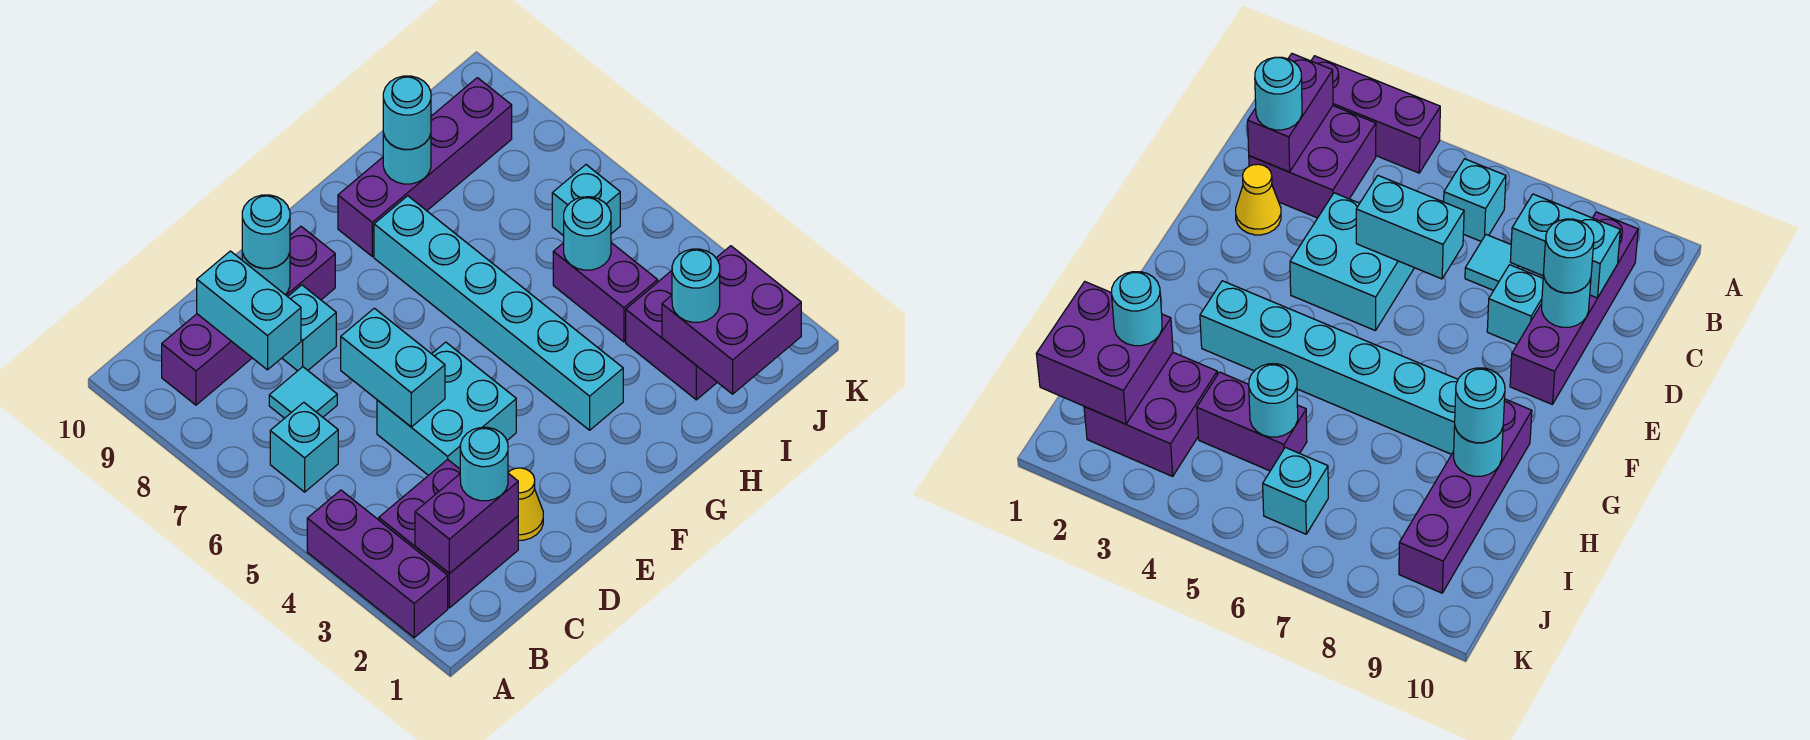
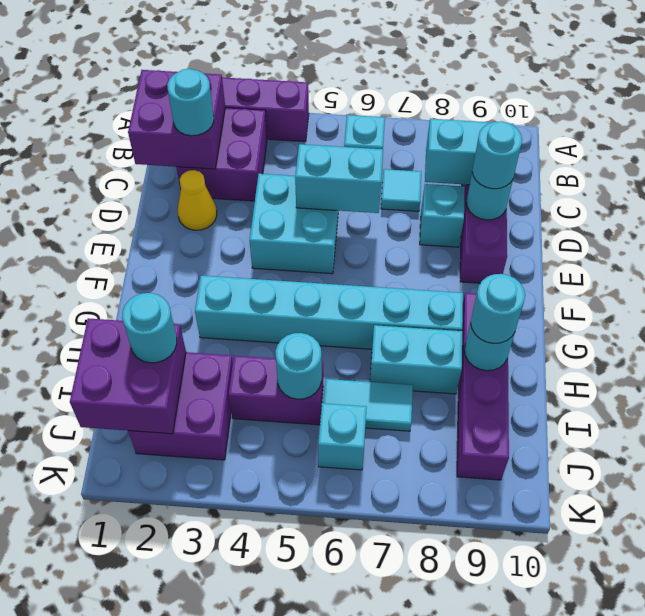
purple 1x2 brick [415,473,518,574] -> purple 2x2 brick [128,70,225,169]
none -> cyan 1x2 brick [370,325,462,394]
none -> cyan 1x2 tile [323,379,413,431]

